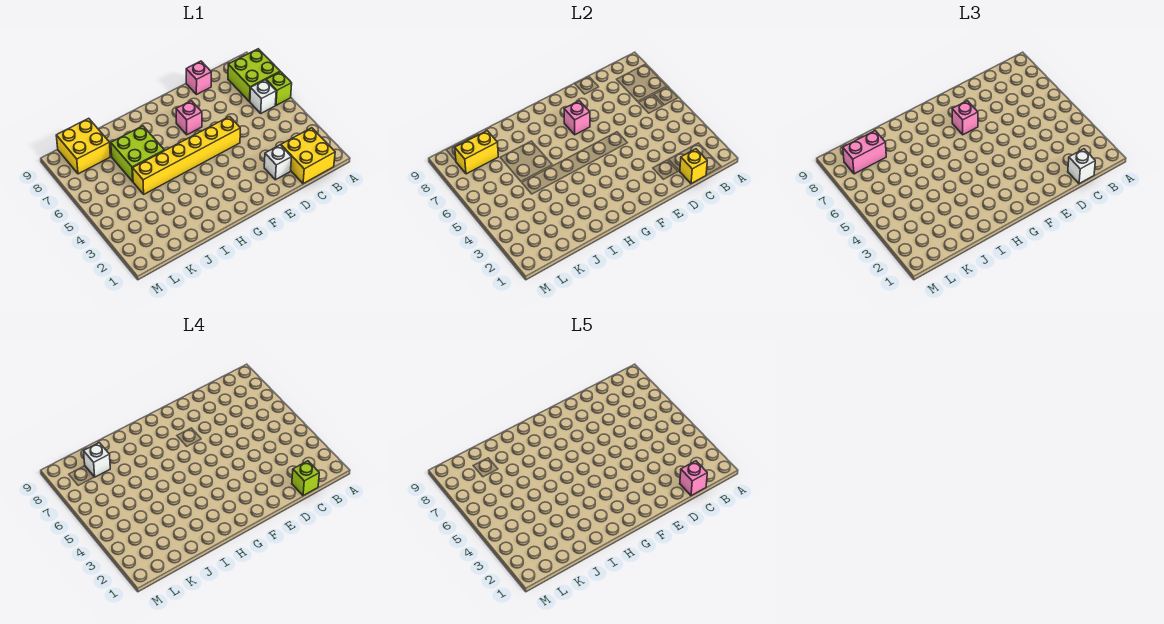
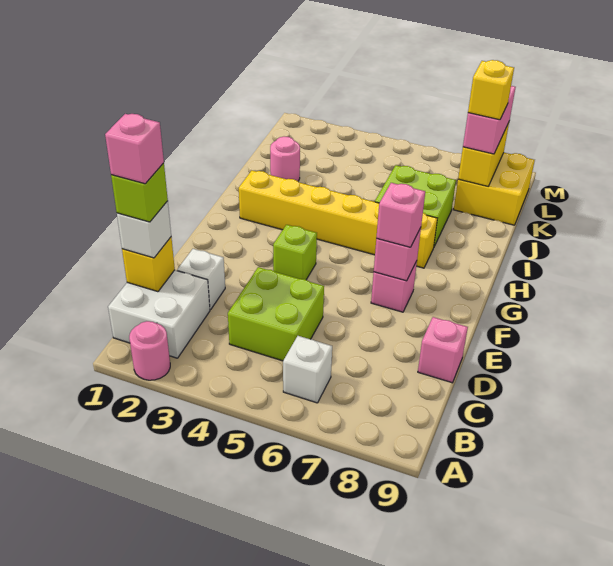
none -> pink 1x1 round brick [129,321,170,380]
lime 1x1 brick [266,72,292,105] -> lime 1x1 brick moved to [273,225,317,280]
lime 2x2 brick [228,49,280,102] -> lime 2x2 brick moved to [228,267,324,361]
yellow 2x2 brick [281,128,335,184] -> white 2x2 brick [108,270,210,358]
yellow 1x6 brick [133,117,240,194] -> yellow 1x6 brick turned to [239,170,437,268]
none -> pink 1x1 round brick [270,136,300,181]
white 1x1 brick [84,443,110,477] -> yellow 1x1 brick [468,60,514,120]

